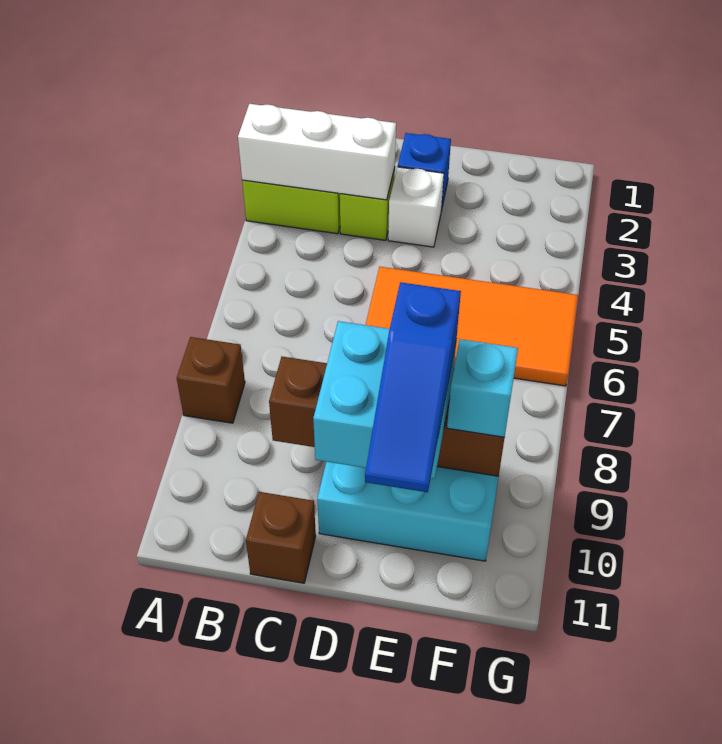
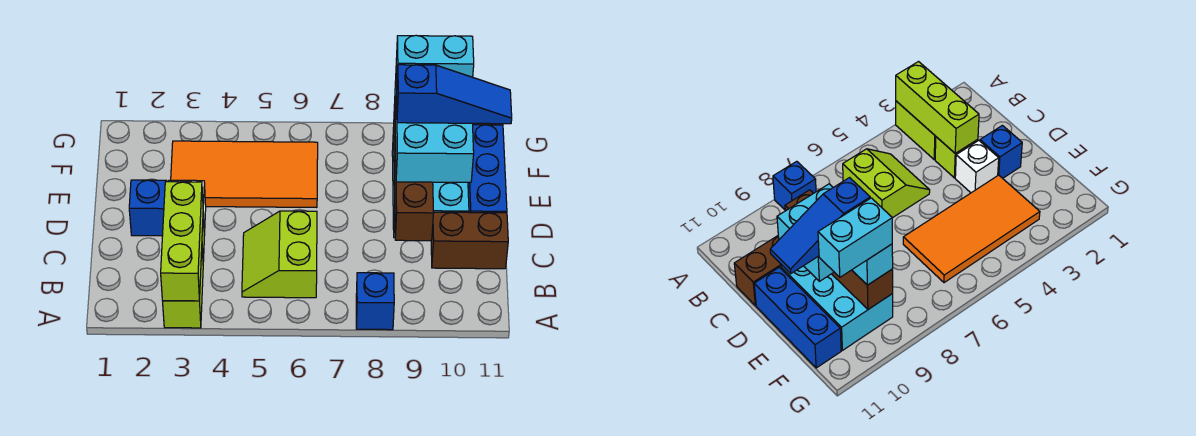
white 1x3 brick [238,104,396,200] -> lime 1x3 brick [161,182,203,301]
brown 1x1 brick [177,337,245,423] -> blue 1x1 brick [356,273,394,330]
none -> lime 2x2 slope [242,211,317,298]
brown 1x1 brick [246,492,316,583] -> brown 1x2 brick [431,212,508,269]
orange 2x4 tile [366,267,578,386] -> orange 2x4 tile turned to [171,141,318,208]
none -> blue 1x3 brick [468,125,507,213]
none -> cyan 1x2 brick [396,35,474,88]

